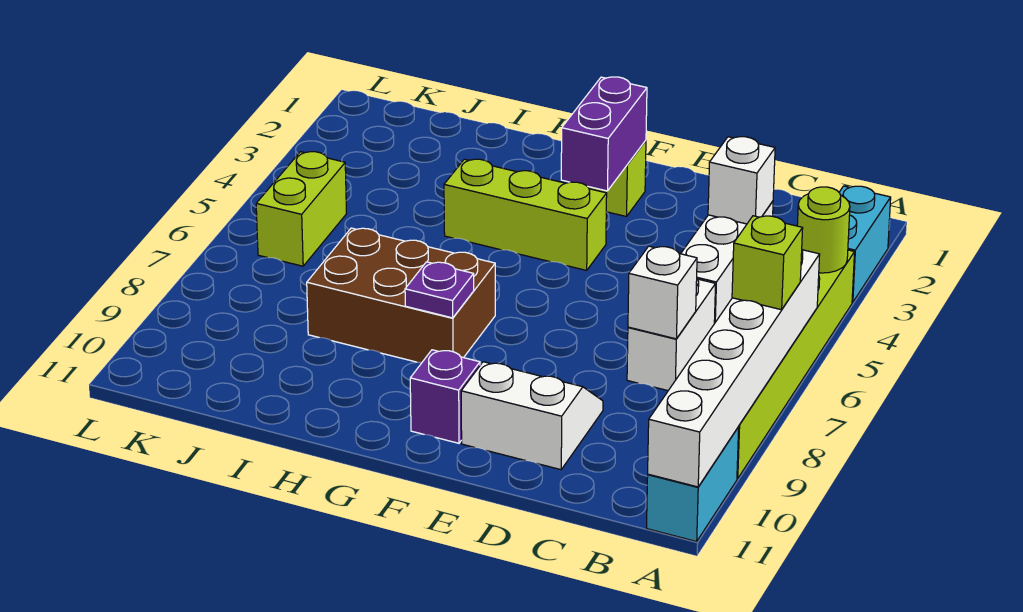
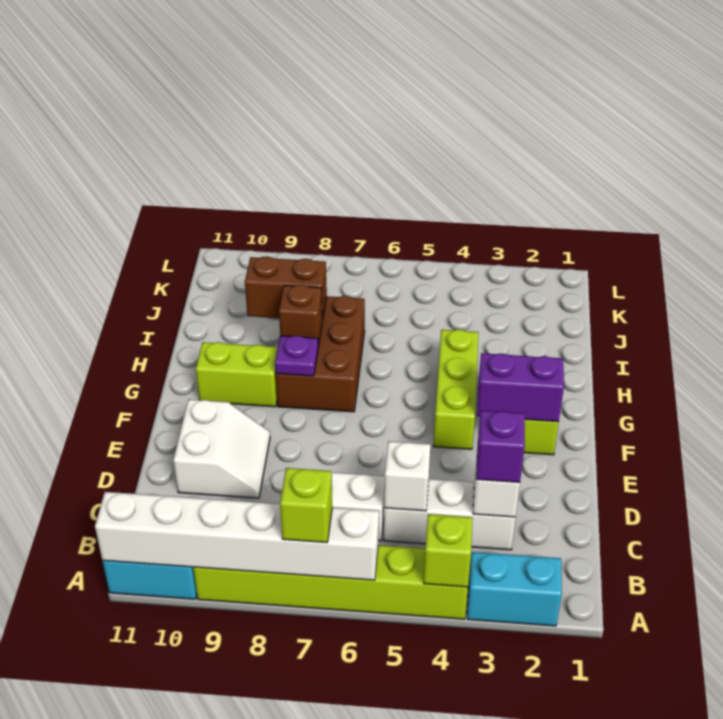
lime 1x1 round brick [797,187,850,273] -> lime 1x1 brick [424,514,472,587]
white 1x1 brick [628,246,697,339] -> white 1x1 brick moved to [384,441,431,511]
purple 1x1 brick [410,350,480,443] -> purple 1x1 brick moved to [476,411,525,482]
none -> brown 1x1 brick [279,285,322,347]
none -> brown 1x2 brick [245,256,327,320]
lime 1x2 brick [256,152,346,266] -> lime 1x2 brick moved to [196,342,278,407]

